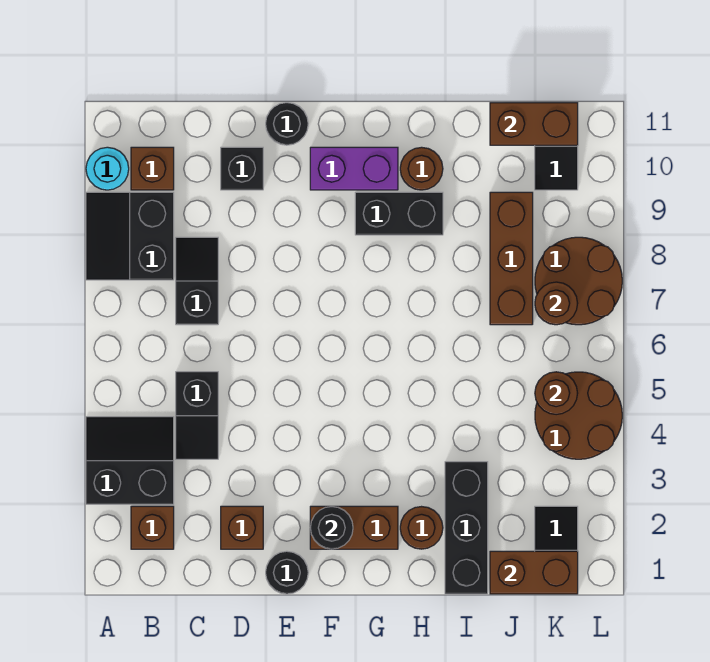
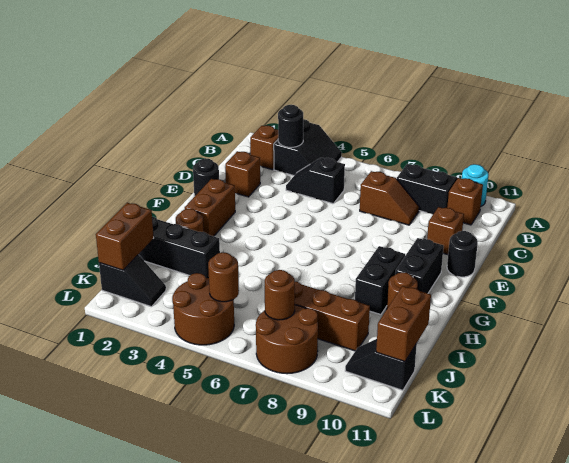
black 1x2 slope [176,237,218,325] -> brown 1x2 slope [360,171,419,225]
black 1x1 brick [221,147,263,190] -> brown 1x1 brick [427,207,464,255]
black 1x1 round brick [310,506,353,549] -> black 1x1 round brick moved to [278,105,303,147]
purple 1x2 brick [310,147,398,190] -> black 1x2 brick [395,238,444,293]

